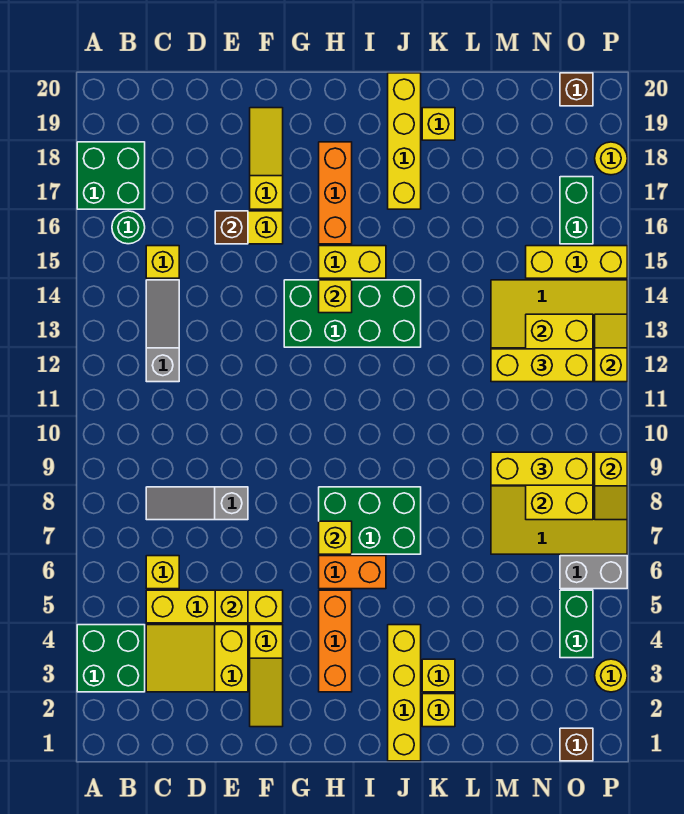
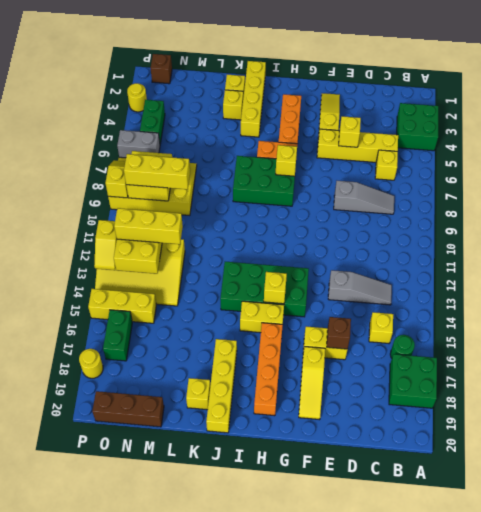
yellow 2x3 slope [146,625,248,692] -> none
grey 1x3 slope [146,280,179,382] -> grey 1x3 slope turned to [328,270,392,305]
orange 1x3 brick [319,142,352,244] -> orange 1x4 brick [254,323,283,416]
brown 1x1 brick [560,73,593,106] -> brown 1x3 brick [92,391,164,427]

